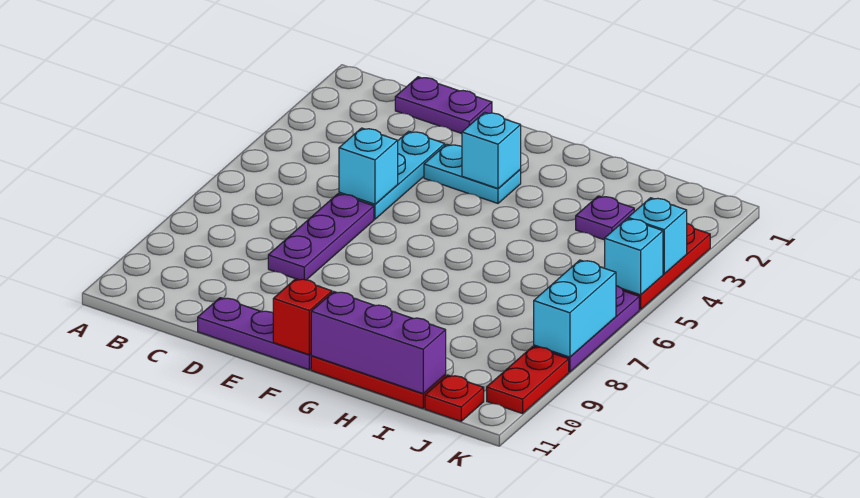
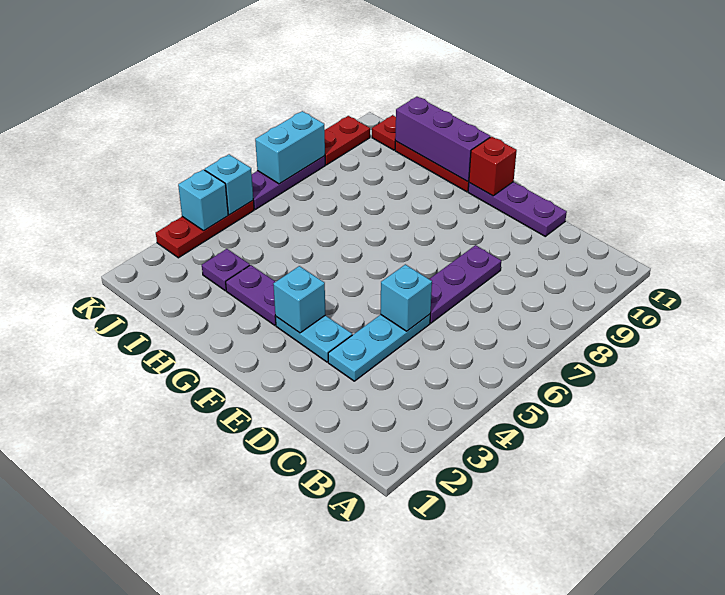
purple 1x2 plate [395,77,492,134] -> purple 1x2 plate moved to [226,265,276,325]

